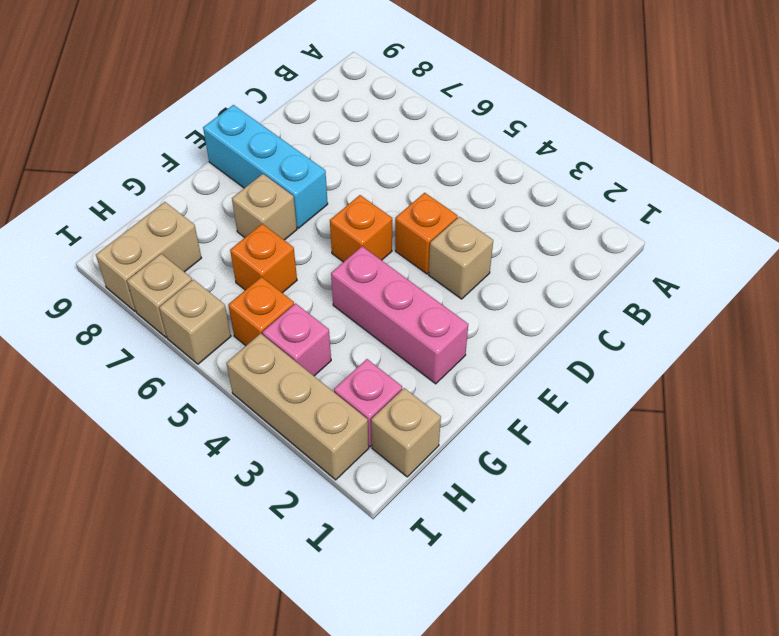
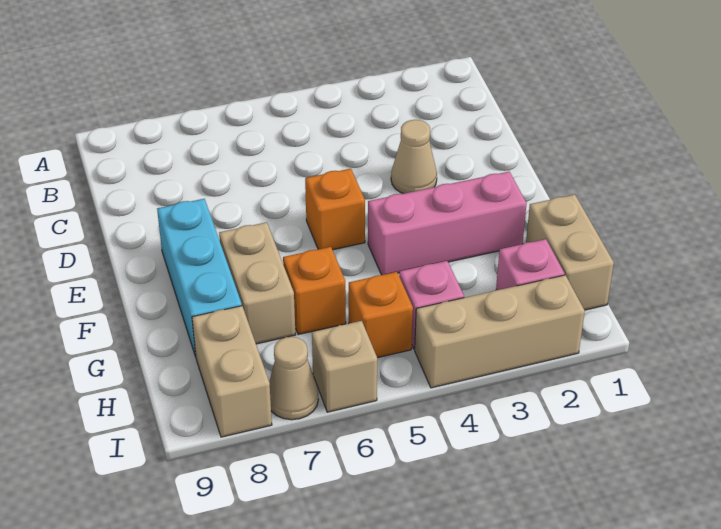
tan 1x1 brick [429,217,493,299] -> tan 1x1 cone [391,120,437,194]
orange 1x1 brick [395,193,458,274] -> none
cyan 1x3 brick [203,105,328,228] -> cyan 1x3 brick turned to [157,199,242,357]
tan 1x1 brick [232,174,297,240] -> tan 1x2 brick [219,222,295,344]
tan 1x1 brick [371,388,441,477] -> tan 1x2 brick [526,194,614,310]
tan 1x1 brick [127,254,192,337] -> tan 1x1 cone [269,337,319,420]

